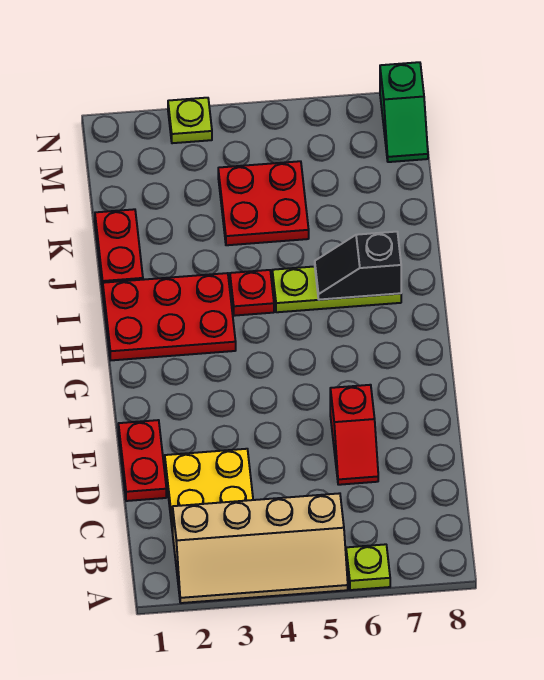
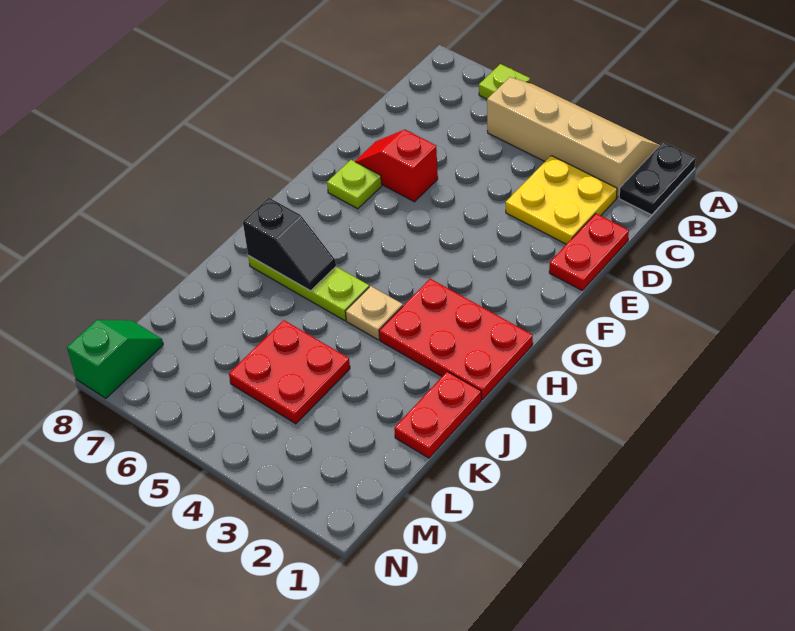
none -> black 1x2 plate [619,142,696,215]
red 1x2 slope [330,385,378,485] -> red 1x2 slope turned to [355,129,438,202]
red 1x1 plate [230,270,274,316] -> tan 1x1 plate [345,286,403,340]
lime 1x1 plate [168,98,212,143] -> lime 1x1 plate moved to [327,160,382,209]

